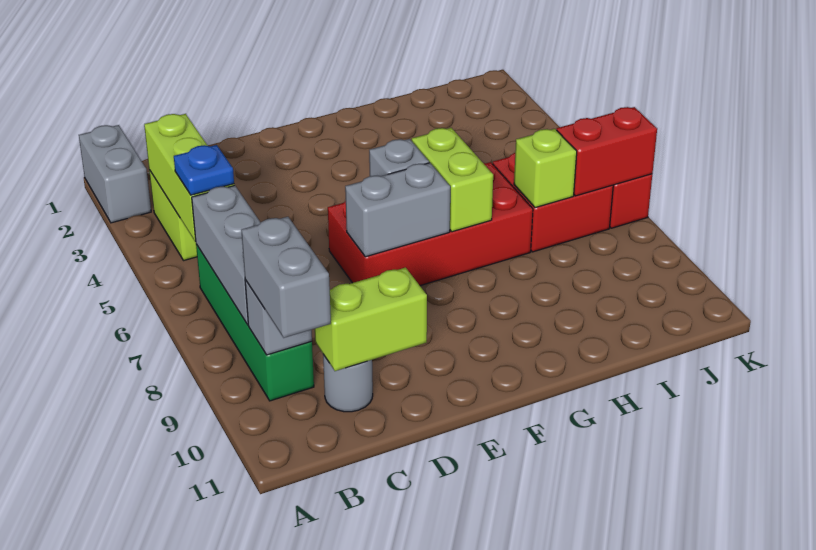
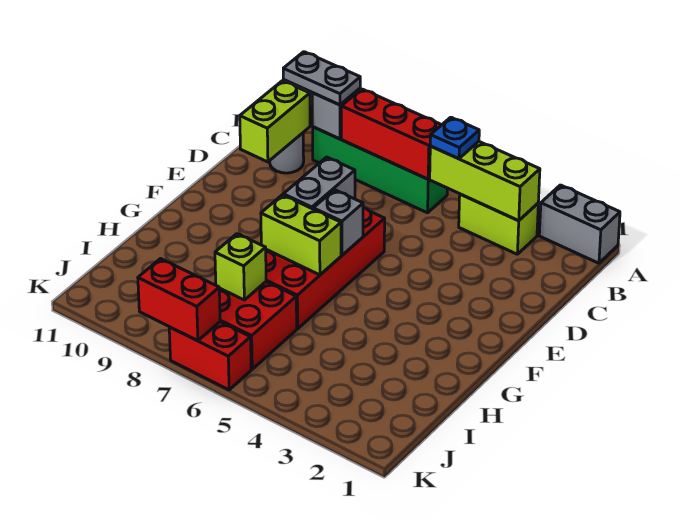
grey 1x3 brick [192,185,261,325] -> red 1x3 brick [341,89,441,179]
grey 1x2 brick [241,217,331,338] -> grey 1x2 plate [283,52,360,105]
red 1x2 brick [557,107,657,196] -> red 1x2 brick turned to [138,259,220,341]

